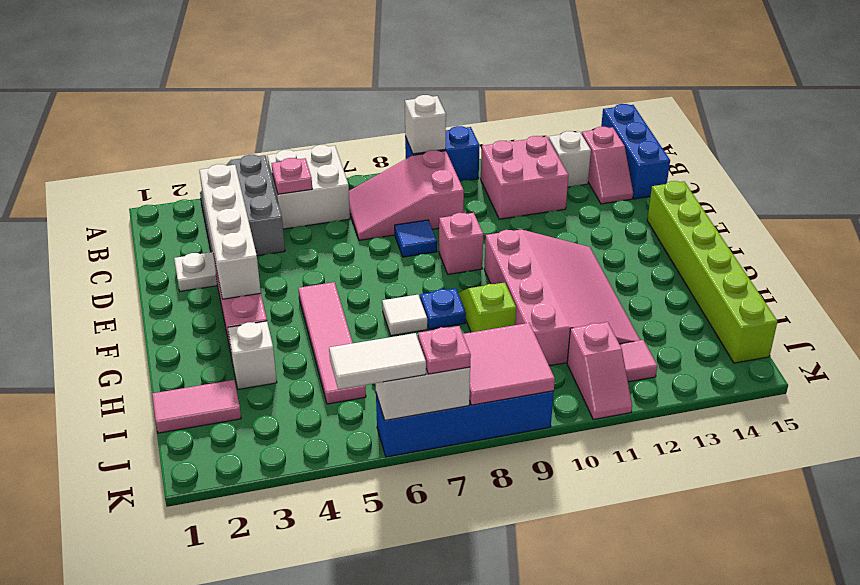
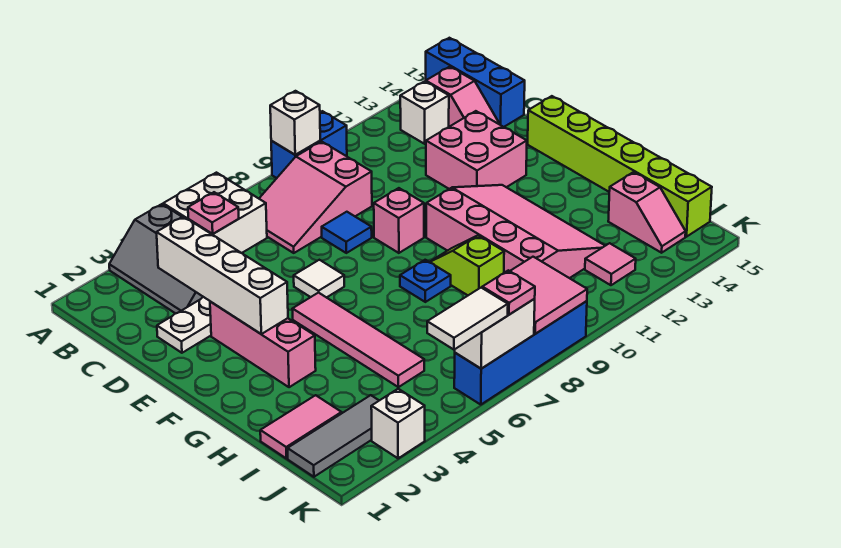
pink 2x2 brick [481,136,568,219] -> pink 2x2 brick moved to [426,111,527,189]
white 1x1 tile [382,295,427,336] -> white 1x1 tile moved to [294,260,344,298]
white 1x1 brick [228,321,277,389] -> white 1x1 brick moved to [371,389,425,458]
none -> grey 1x3 tile [288,395,379,477]
pink 1x2 slope [567,322,632,419] -> pink 1x2 slope moved to [608,172,686,253]

